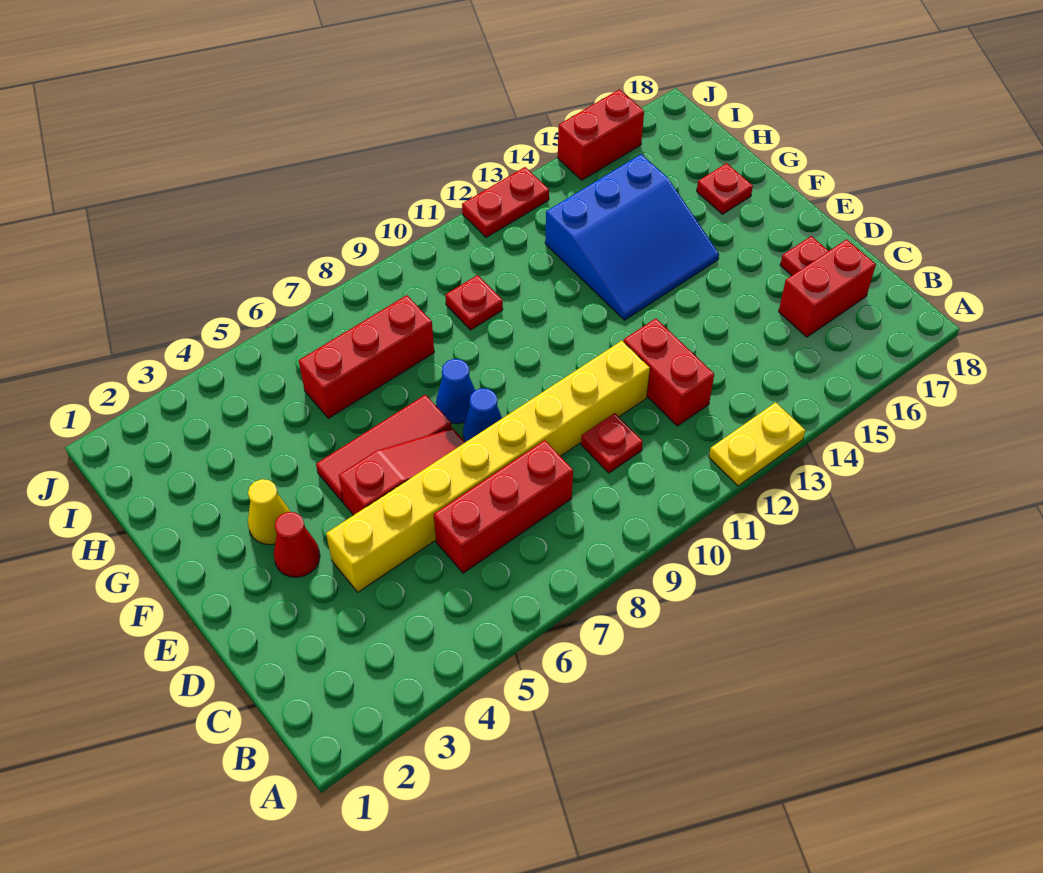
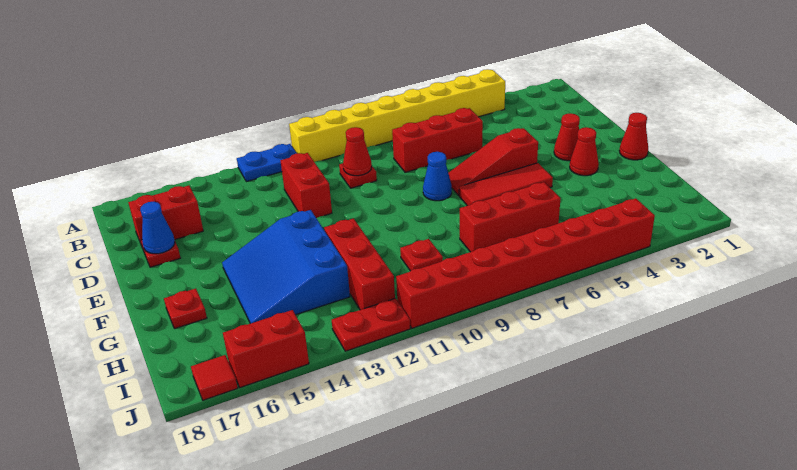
yellow 1x2 plate [709,402,805,486] -> blue 1x2 plate [237,144,297,182]
none -> red 1x1 cone [343,127,372,176]
yellow 1x8 brick [326,341,650,592] -> yellow 1x8 brick moved to [289,69,505,162]
none -> red 1x1 cone [619,113,648,160]
yellow 1x1 cone [248,479,290,545] -> red 1x1 cone [570,127,599,176]
blue 1x1 cone [436,359,475,424] -> blue 1x1 cone moved to [140,202,175,254]
blue 3x3 slope [545,154,719,320] -> blue 3x3 slope turned to [222,210,350,324]
none -> red 1x3 brick [324,219,395,310]
none -> red 1x8 brick [396,198,655,328]
none -> red 1x1 tile [191,355,238,400]

